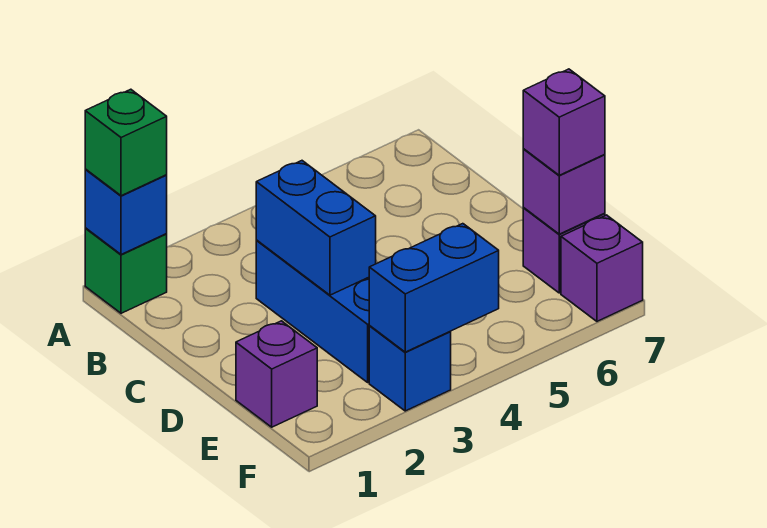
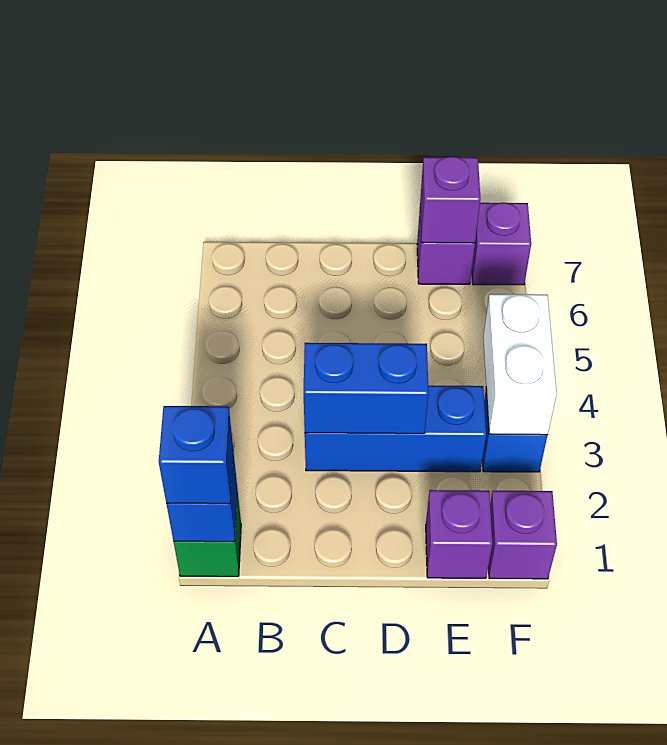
green 1x1 brick [85,89,167,196] -> blue 1x1 brick [159,406,233,504]
purple 1x1 brick [523,69,605,175] -> purple 1x1 brick moved to [488,490,557,579]
blue 1x2 brick [369,224,499,352] -> white 1x2 brick [483,294,557,435]

